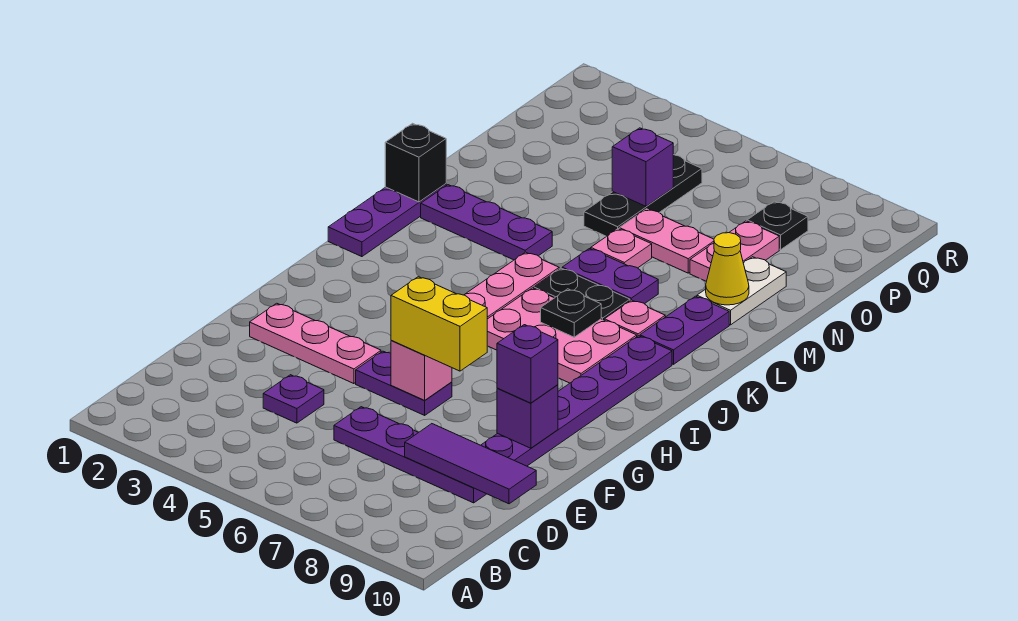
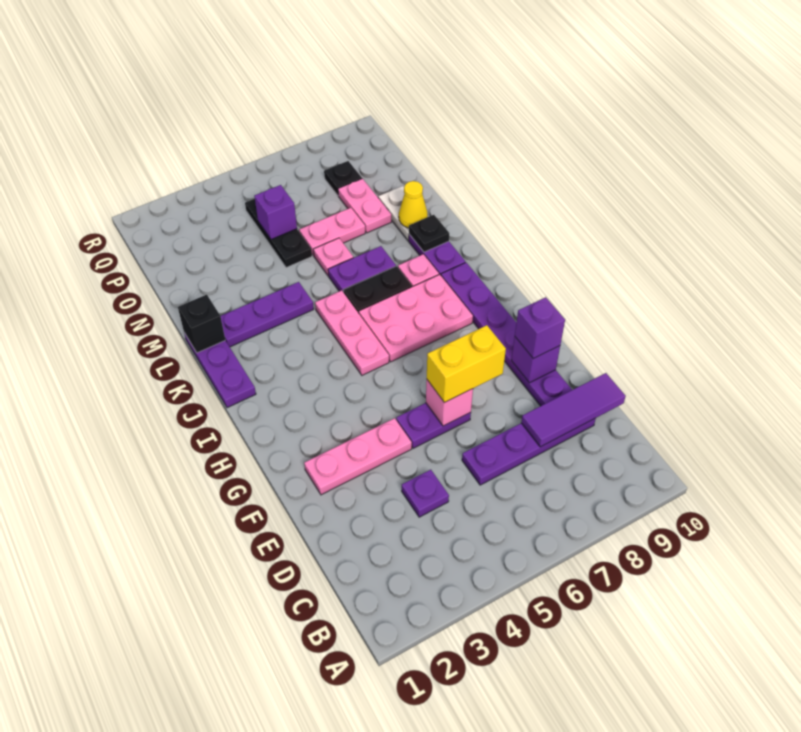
black 1x1 plate [541,289,601,337] -> black 1x1 plate moved to [409,215,449,252]

